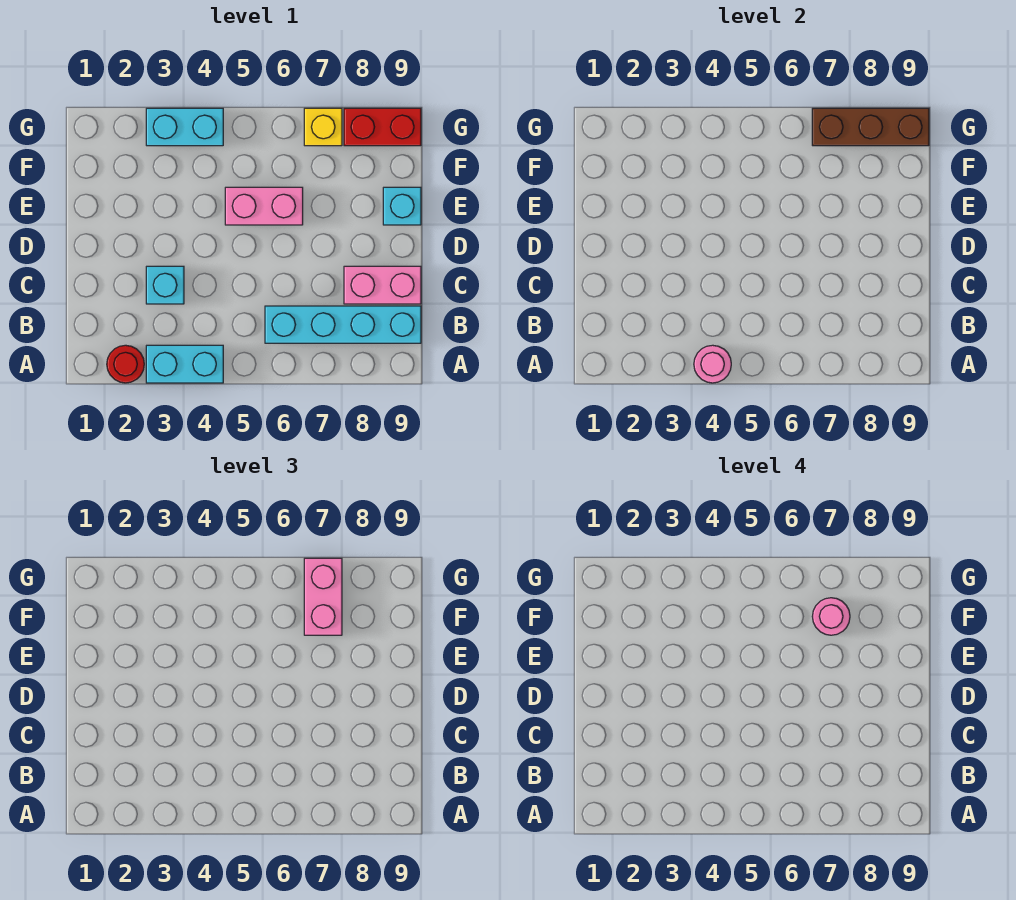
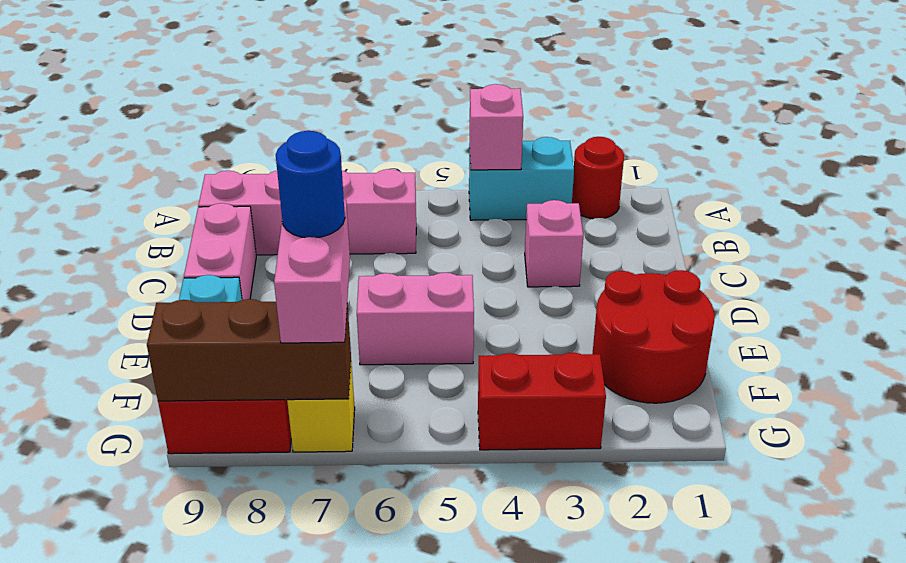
pink 1x1 round brick [694,345,731,383] -> pink 1x1 brick [470,84,523,170]
cyan 1x4 brick [265,306,421,343] -> pink 1x4 brick [198,169,416,255]
cyan 1x1 brick [146,266,184,304] -> pink 1x1 brick [525,200,583,287]
pink 1x2 brick [344,266,421,304] -> pink 1x2 brick turned to [184,203,256,300]
none -> red 2x2 round brick [593,270,715,403]
pink 1x1 round brick [812,598,850,635] -> blue 1x1 round brick [276,131,345,238]
cyan 1x2 brick [146,108,223,146] -> red 1x2 brick [478,353,606,450]

